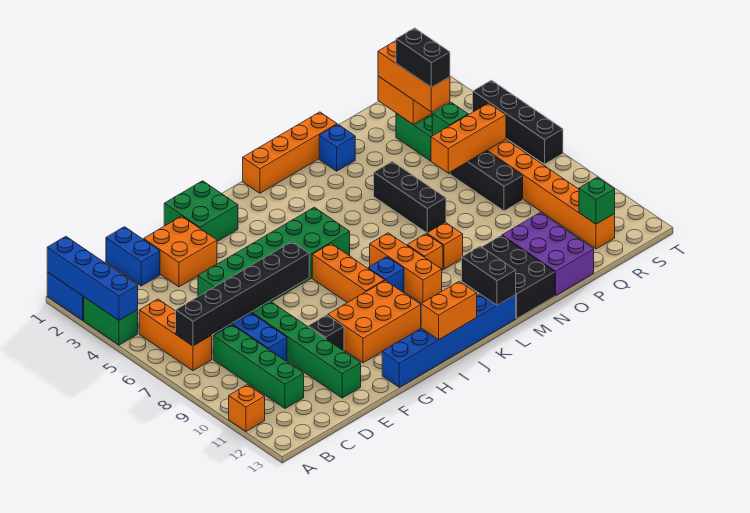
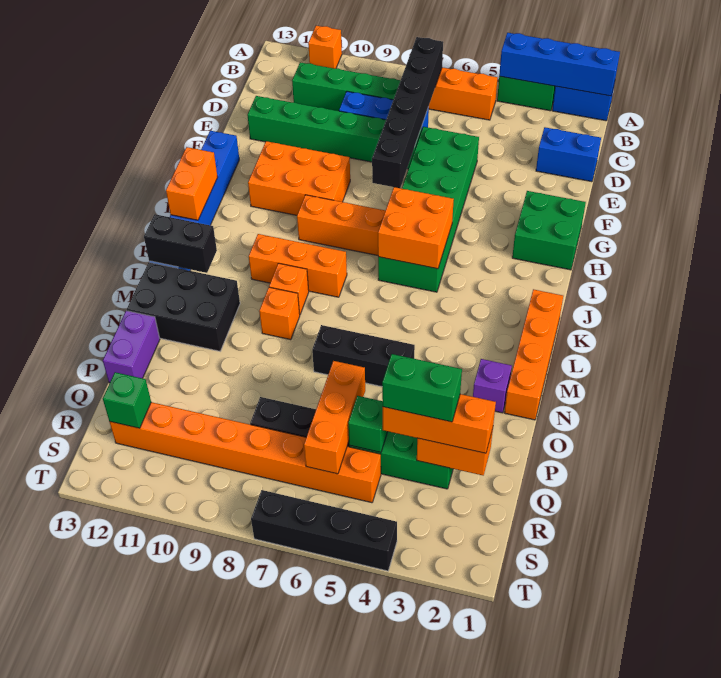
orange 2x2 brick [144,216,217,287] -> orange 2x2 brick moved to [378,187,454,269]
black 1x1 brick [308,315,344,351] -> none
orange 2x3 brick [328,280,421,363] -> orange 2x3 brick turned to [248,141,350,215]
blue 1x1 brick [368,257,404,293] -> none
blue 1x1 brick [319,124,355,171] -> purple 1x1 brick [473,359,512,413]
purple 2x3 brick [502,213,594,295] -> purple 1x2 brick [103,311,160,383]
black 1x2 brick [396,28,450,87] -> green 1x2 brick [382,354,462,422]

